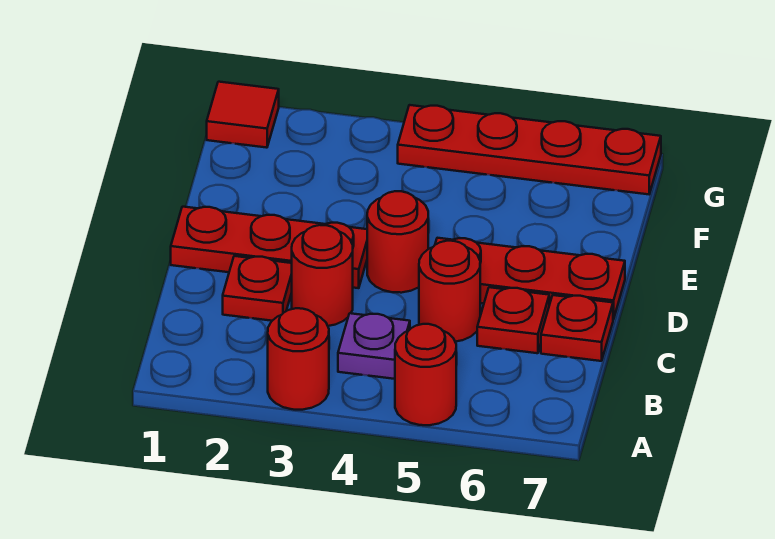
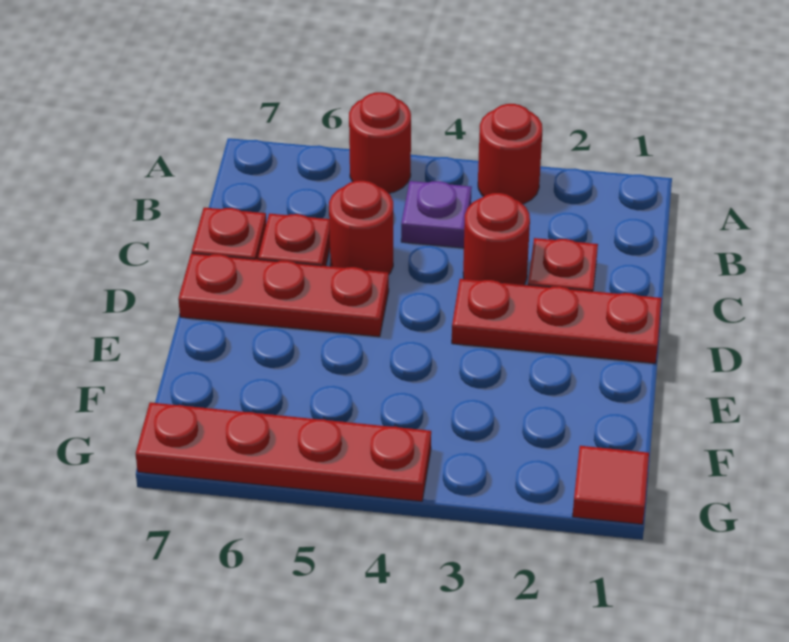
red 1x1 round brick [367,191,428,293] -> none

